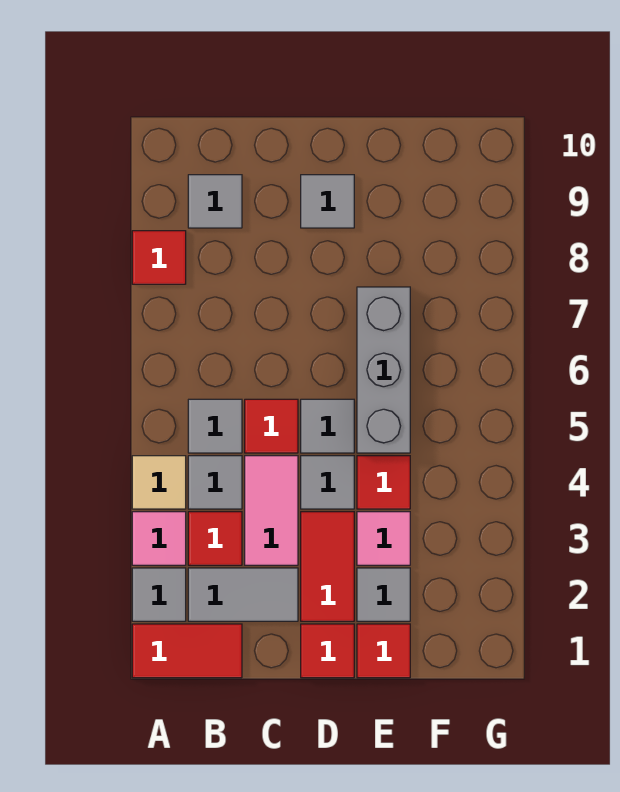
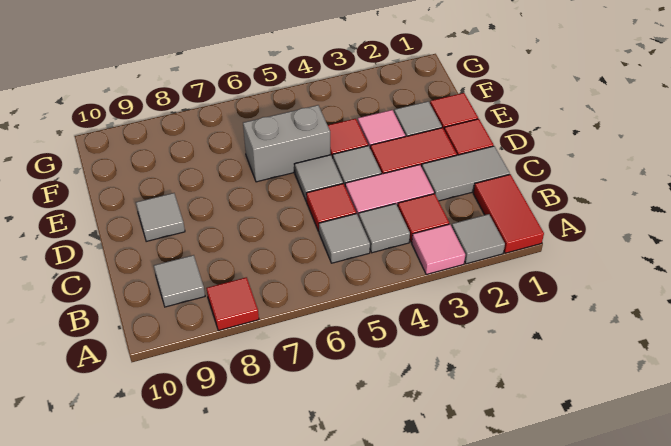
tan 1x1 tile [132,456,186,509] -> none
grey 1x2 tile [188,568,298,621] -> grey 1x2 tile turned to [422,146,510,201]
grey 1x3 brick [357,287,410,453] -> grey 1x2 brick [243,105,330,182]

